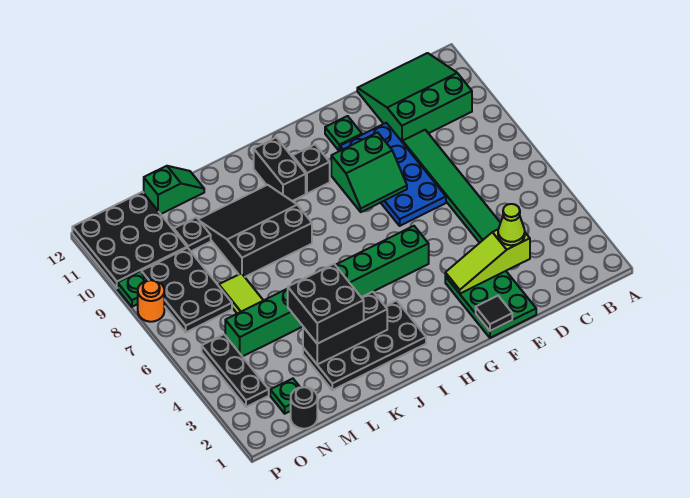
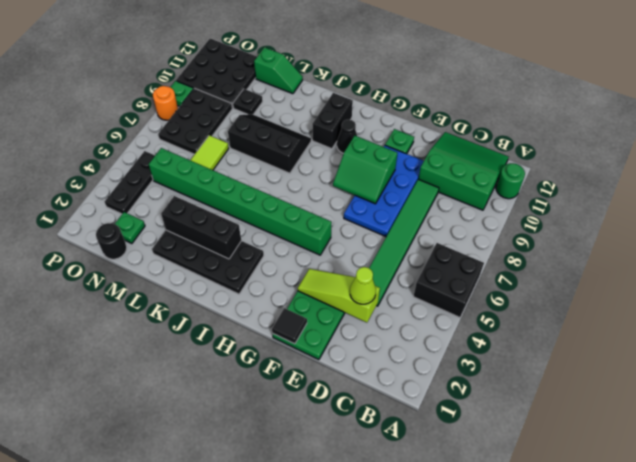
none -> green 1x1 round brick [496,163,525,199]
black 1x1 brick [293,145,330,194] -> black 1x1 cone [337,120,357,153]
black 3x3 slope [198,185,312,277] -> black 2x3 slope [228,114,311,173]
black 2x2 brick [288,264,364,344] -> black 2x2 brick moved to [413,243,484,317]

